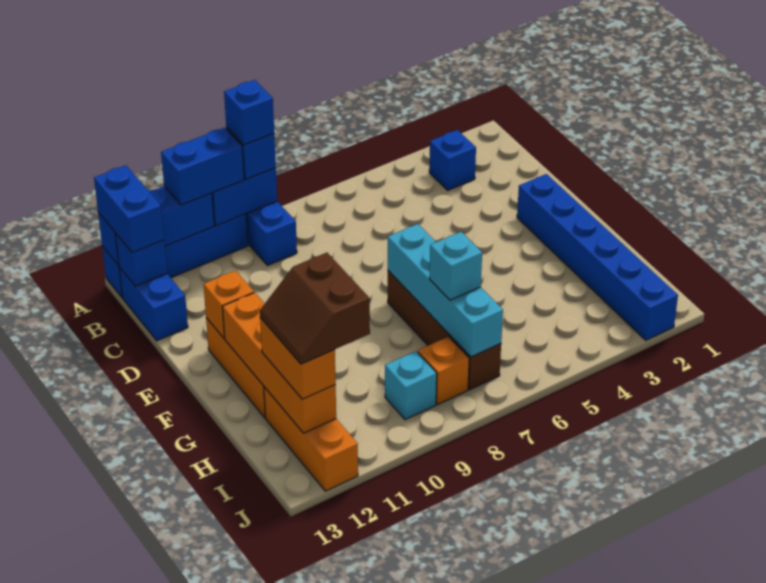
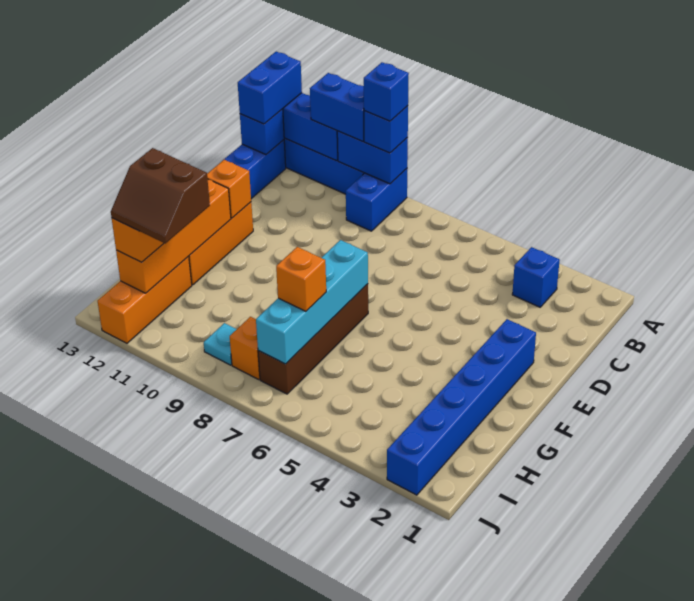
cyan 1x1 brick [430,232,482,300] -> orange 1x1 brick [276,247,326,311]
brown 2x2 slope [260,253,370,364] -> brown 2x2 slope turned to [111,148,210,243]
cyan 1x1 brick [385,351,437,420] -> cyan 1x1 plate [204,323,237,365]

